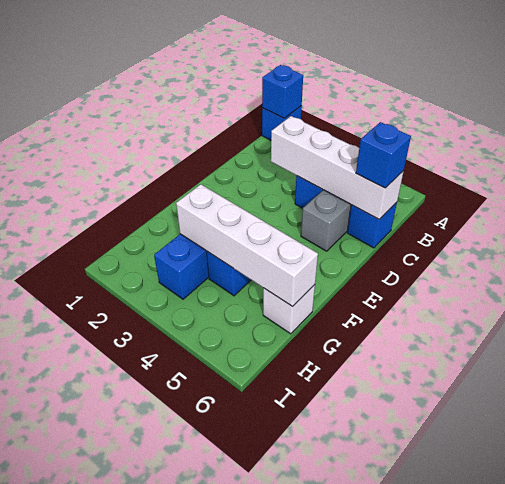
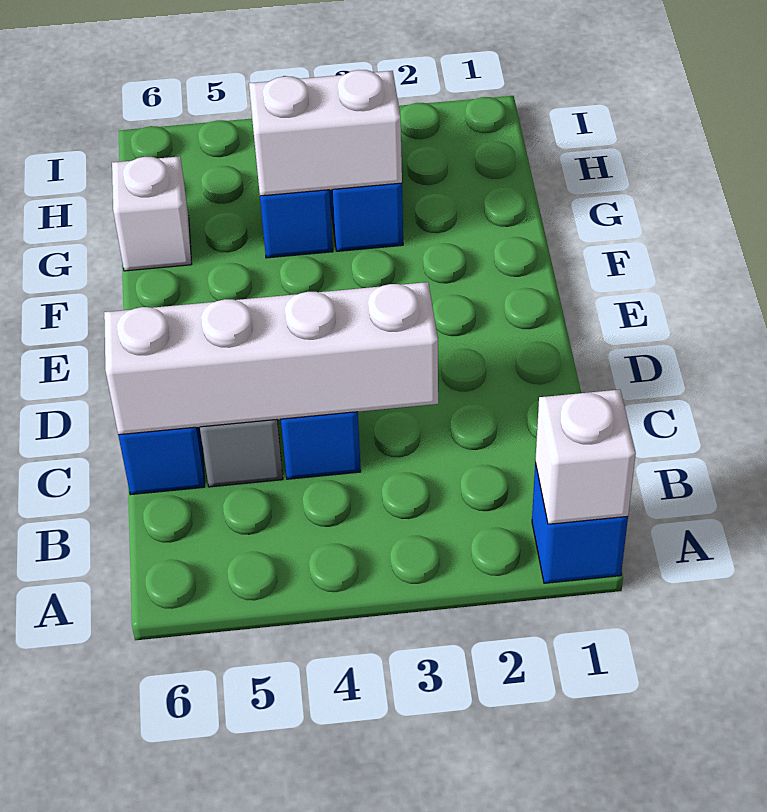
blue 1x1 brick [262,65,303,118] -> white 1x1 brick [535,390,636,524]
blue 1x1 brick [356,122,411,188] -> none
white 1x4 brick [176,184,318,307] -> white 1x2 brick [249,70,402,196]

